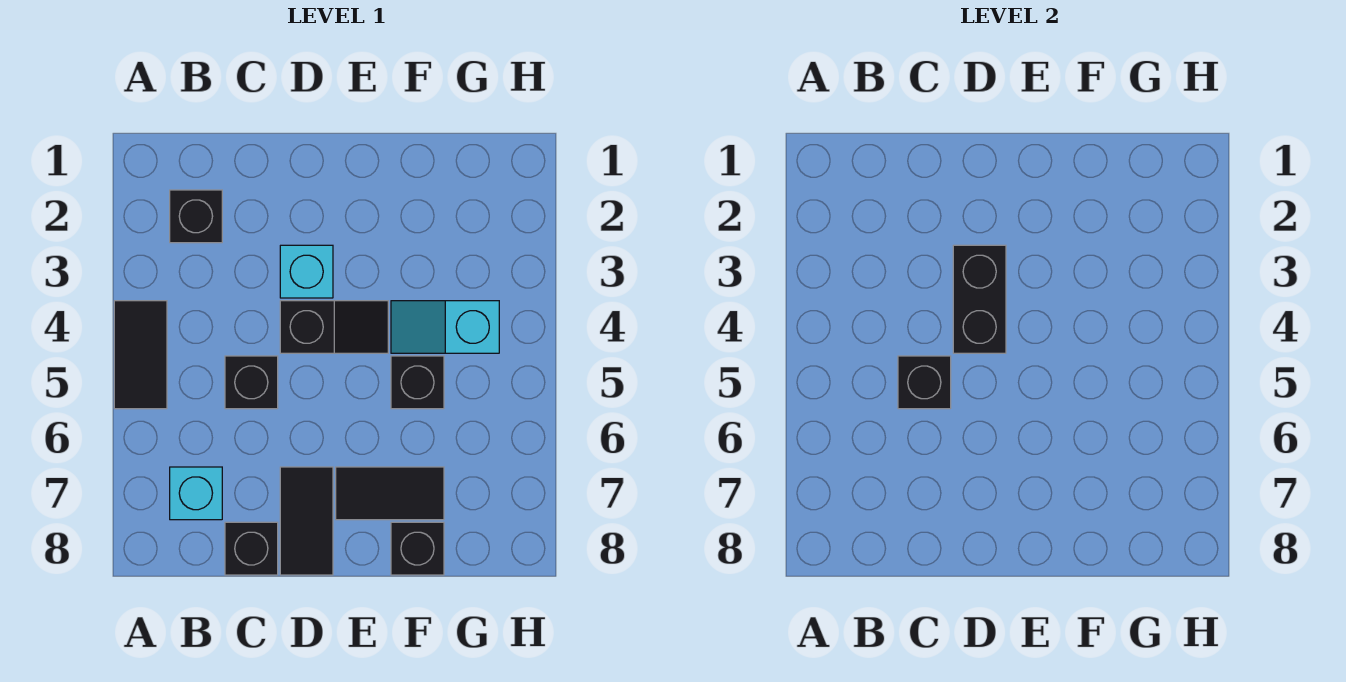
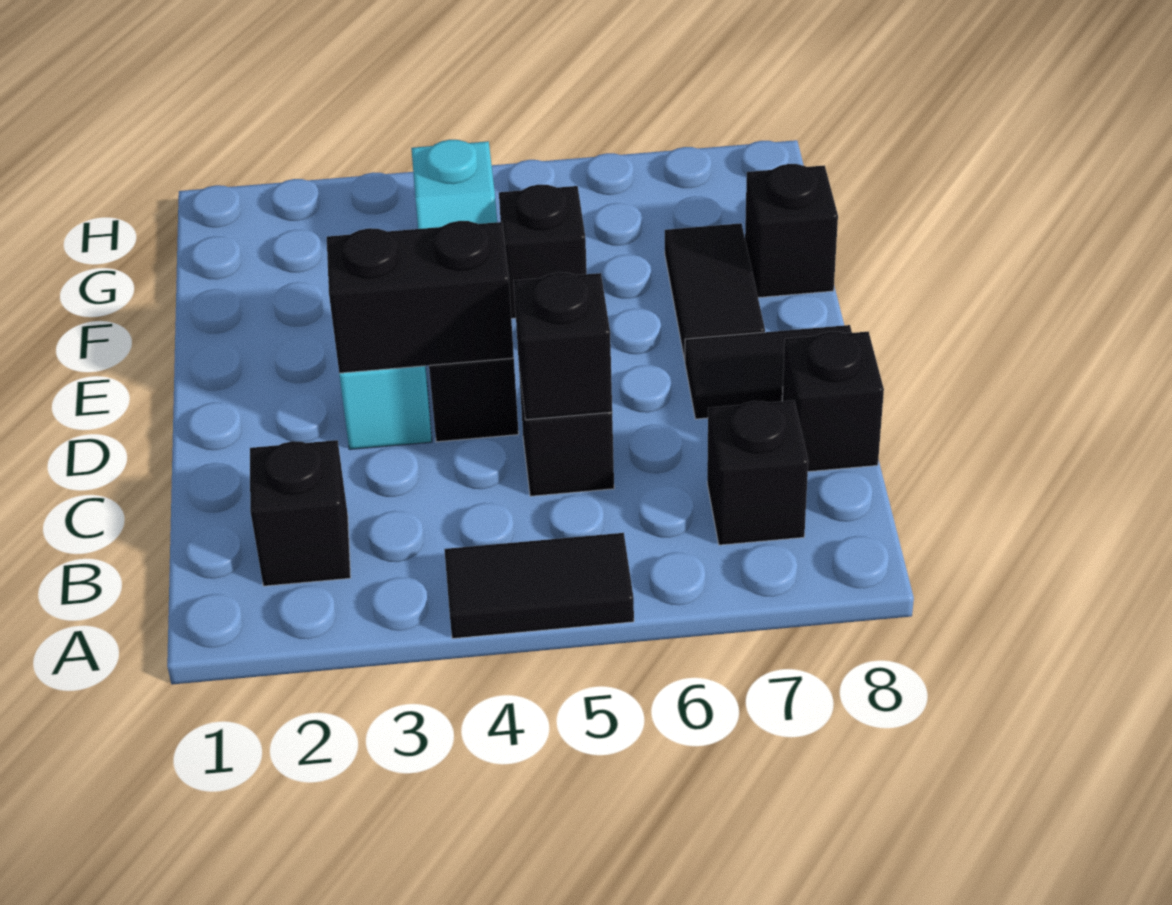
cyan 1x1 brick [170,467,222,520] -> black 1x1 brick [707,400,808,545]

